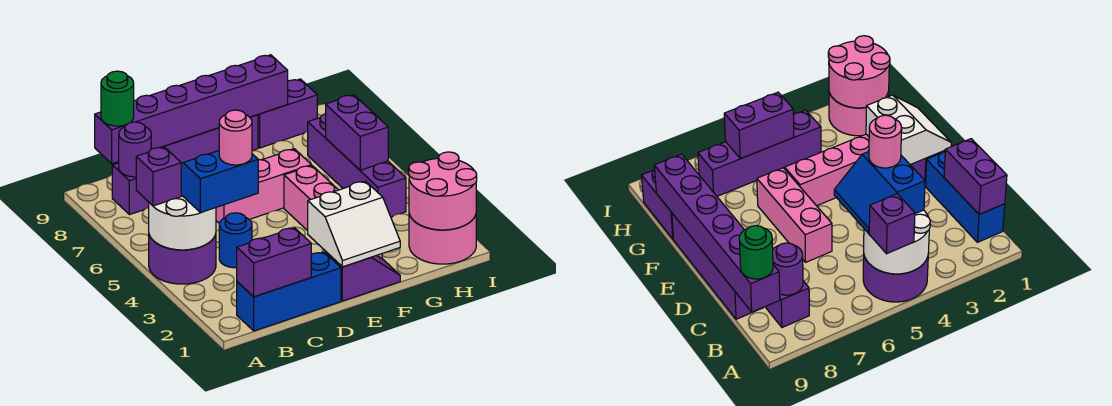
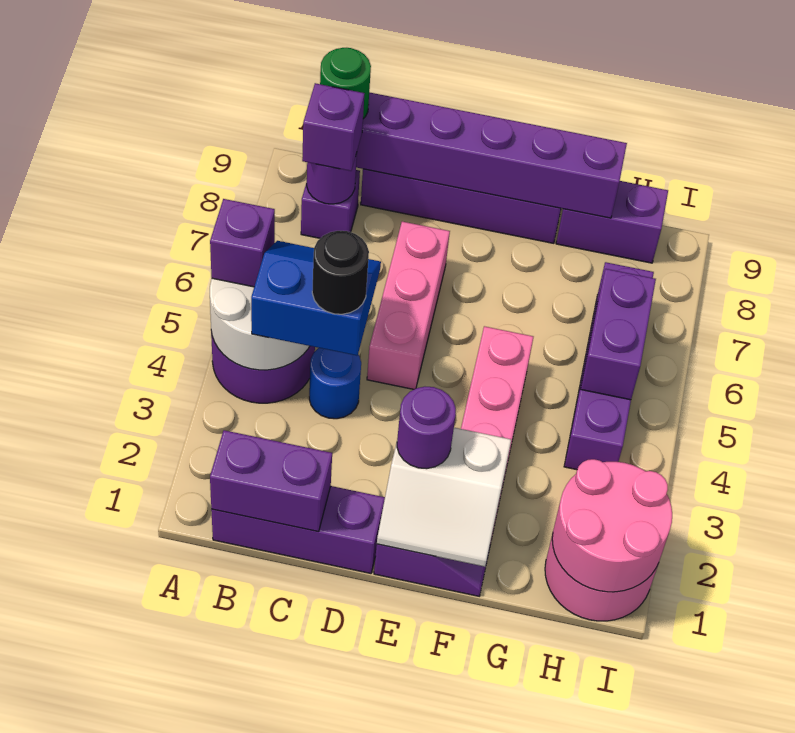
blue 1x3 brick [237,252,341,331] -> purple 1x3 brick [211,486,385,573]
none -> purple 1x1 brick [302,83,365,171]
pink 1x1 round brick [219,110,252,165] -> black 1x1 round brick [312,231,369,314]
pink 1x3 brick [216,149,311,223] -> pink 1x3 brick turned to [367,222,450,389]
none -> purple 1x1 round brick [397,387,456,469]

